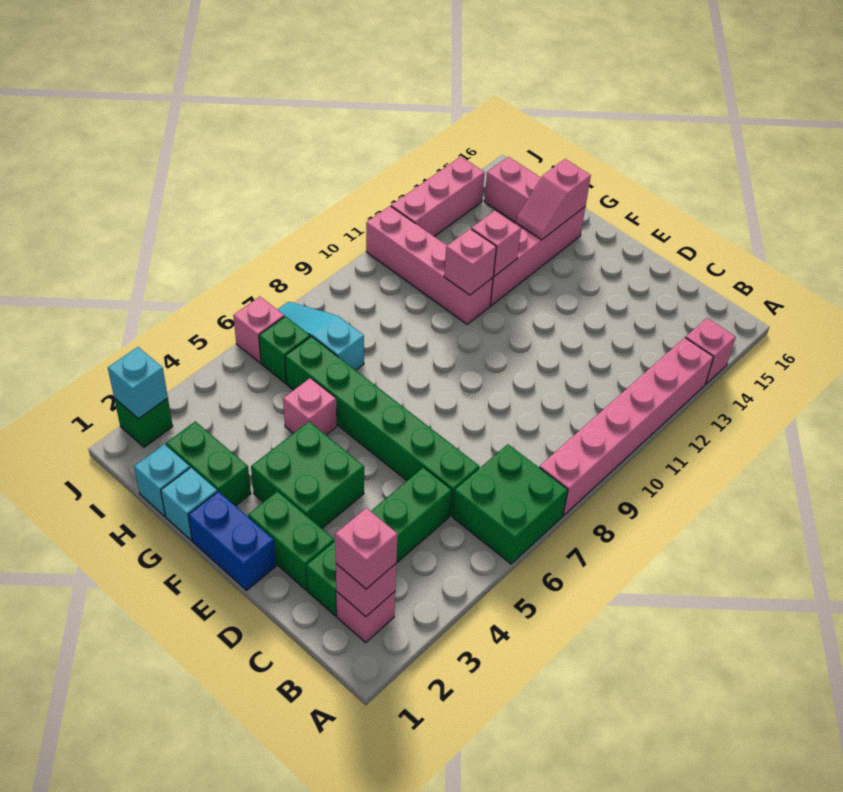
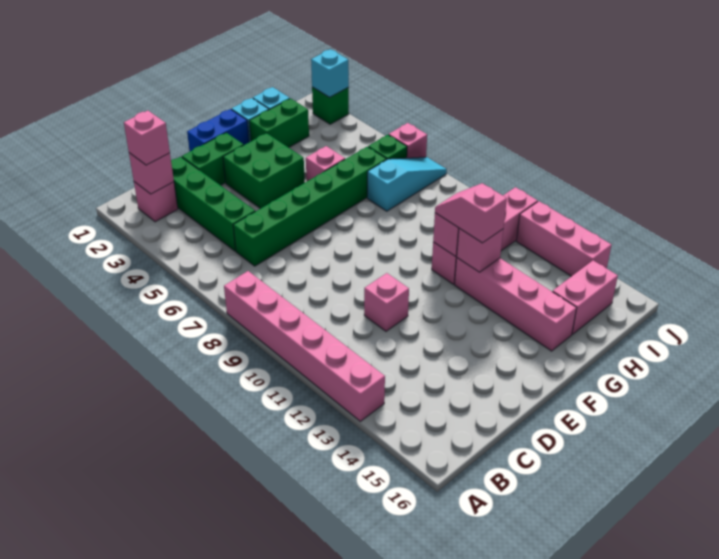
green 2x2 brick [452,444,568,564] -> none
pink 1x1 brick [686,318,736,384] -> pink 1x1 brick moved to [364,273,409,331]
pink 1x2 slope [516,159,591,240] -> pink 1x2 slope moved to [435,183,507,243]

